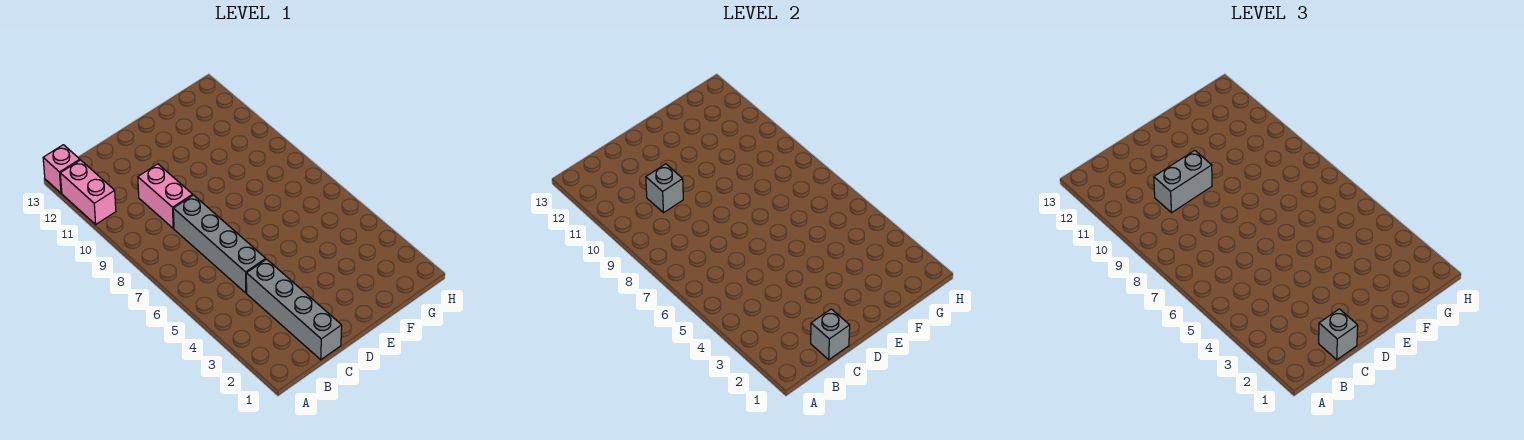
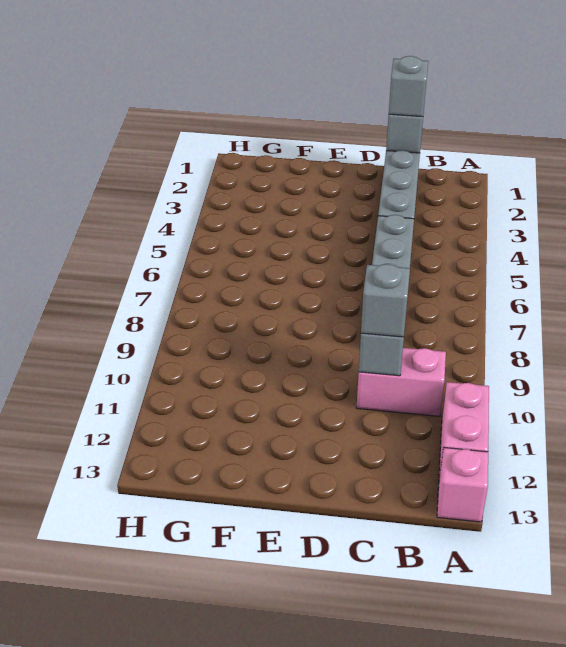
pink 1x2 brick [138,164,193,228] -> pink 1x2 brick turned to [357,348,446,416]
grey 1x2 brick [1154,150,1212,213] -> grey 1x1 brick [361,264,410,337]

